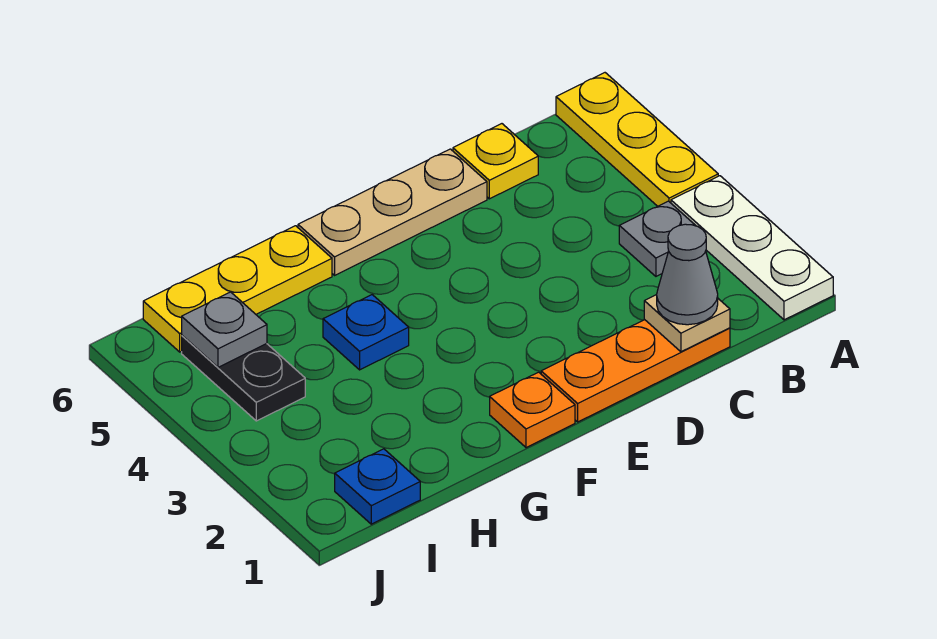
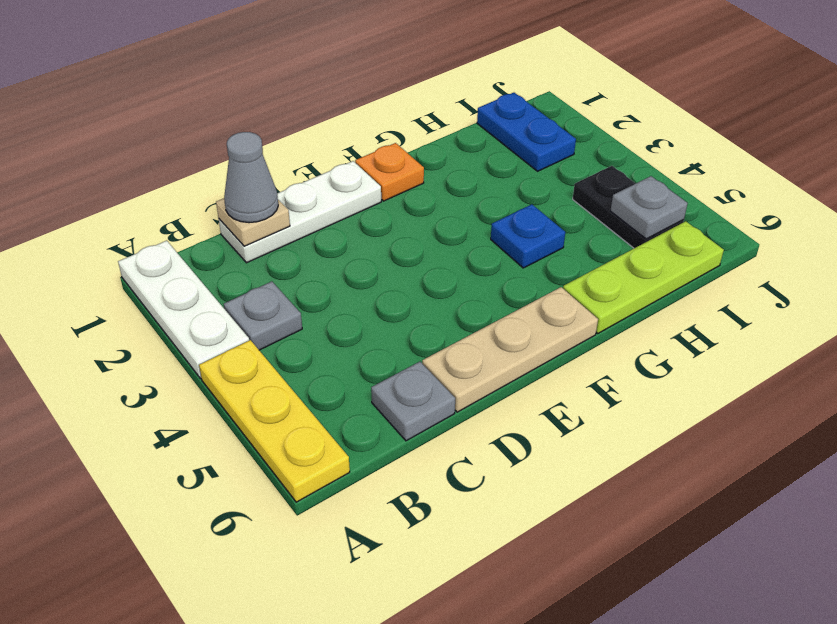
orange 1x3 plate [541,320,730,422] -> white 1x3 plate [219,161,381,263]
yellow 1x1 plate [453,124,538,199] -> grey 1x1 plate [371,362,455,441]
yellow 1x3 plate [143,226,332,352] -> lime 1x3 plate [563,221,724,333]
blue 1x1 plate [335,449,420,524] -> blue 1x2 plate [477,93,576,171]

